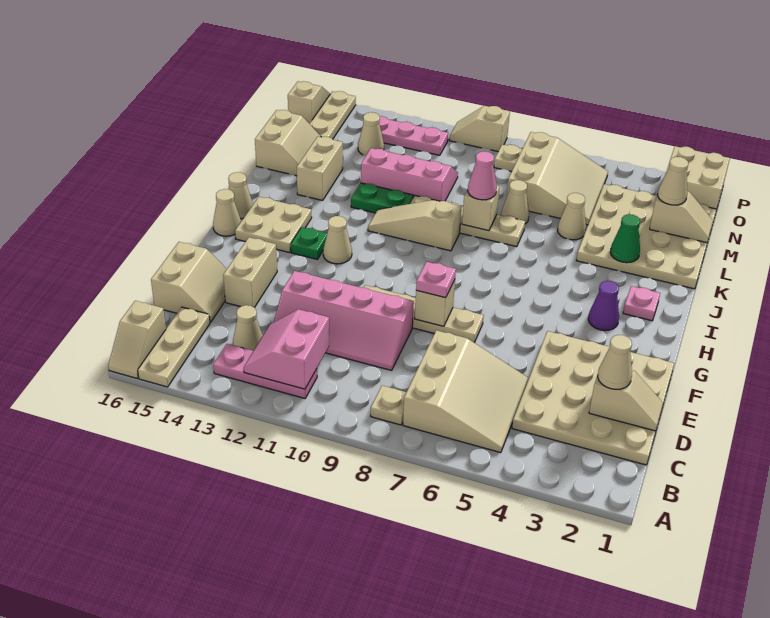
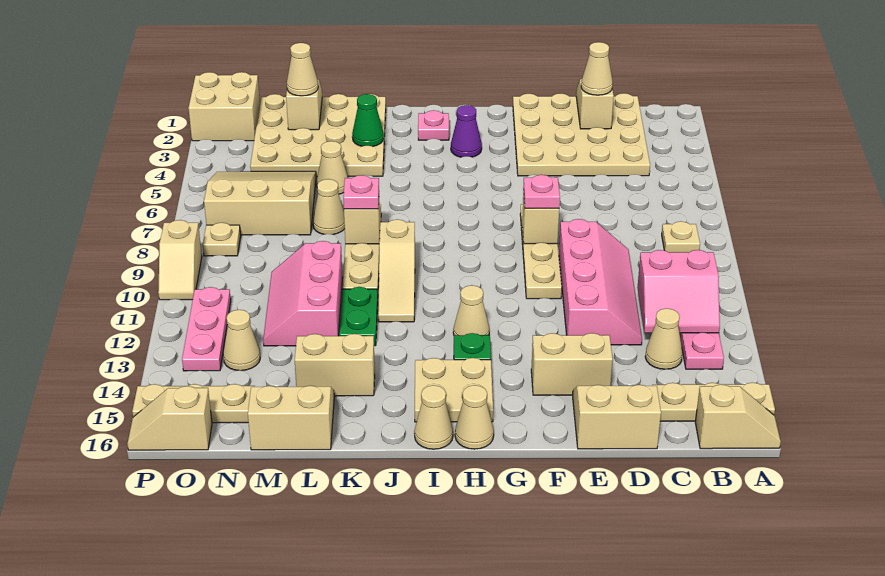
tan 3x3 slope [403,330,528,453] -> none
pink 1x1 cone [468,151,497,200] -> pink 1x1 plate [343,175,379,209]

